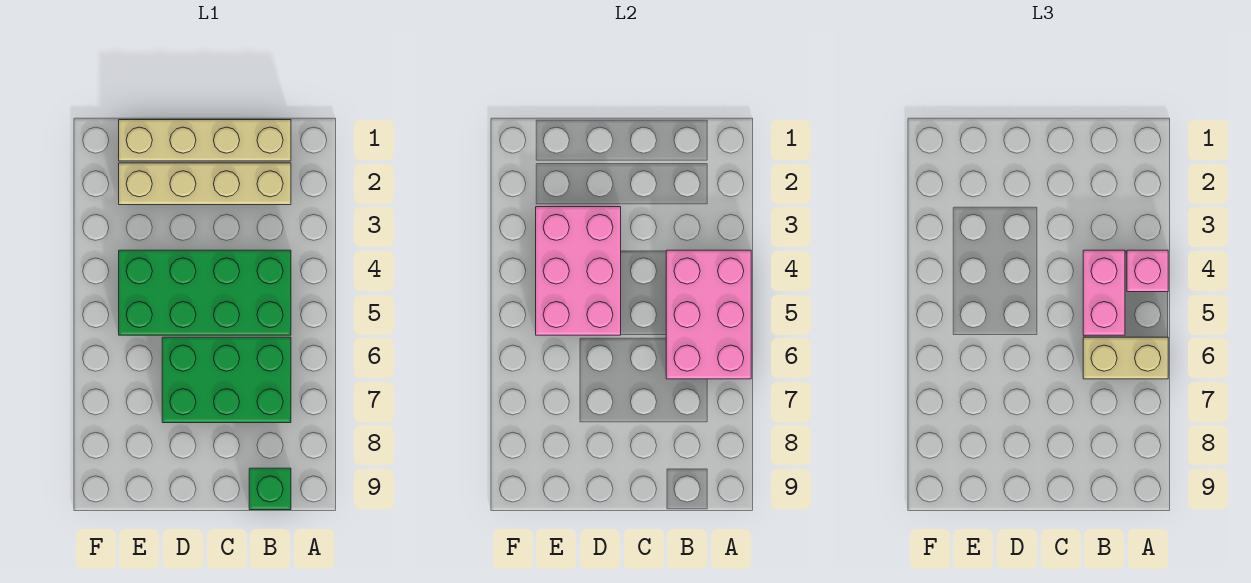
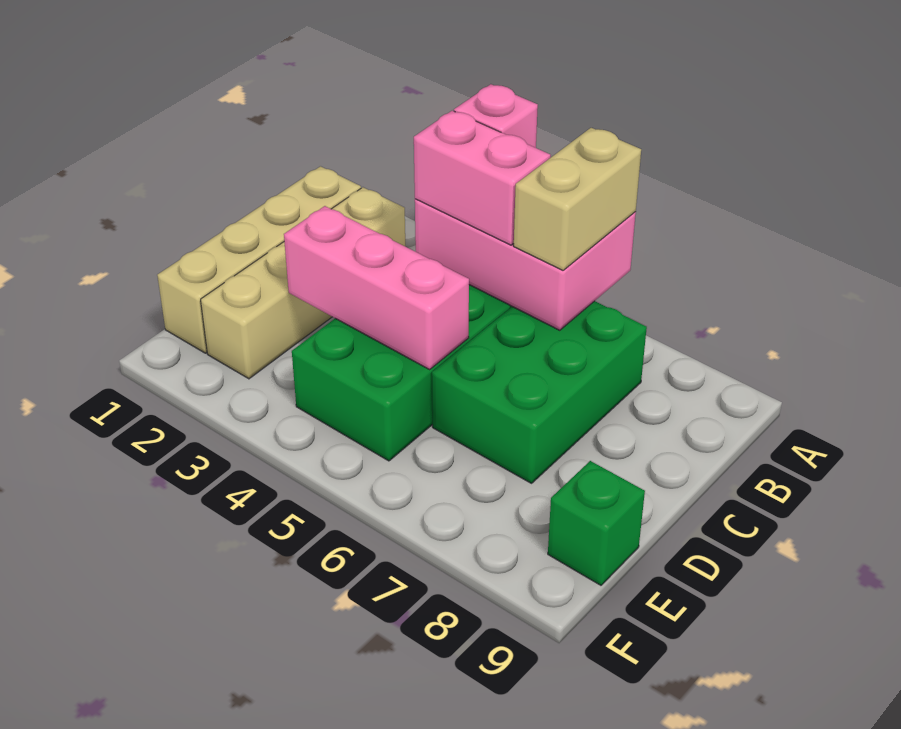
green 1x1 brick [249,468,291,510] -> green 1x1 brick moved to [548,461,645,585]
pink 2x3 brick [536,207,621,335] -> pink 1x3 brick [284,206,469,369]

